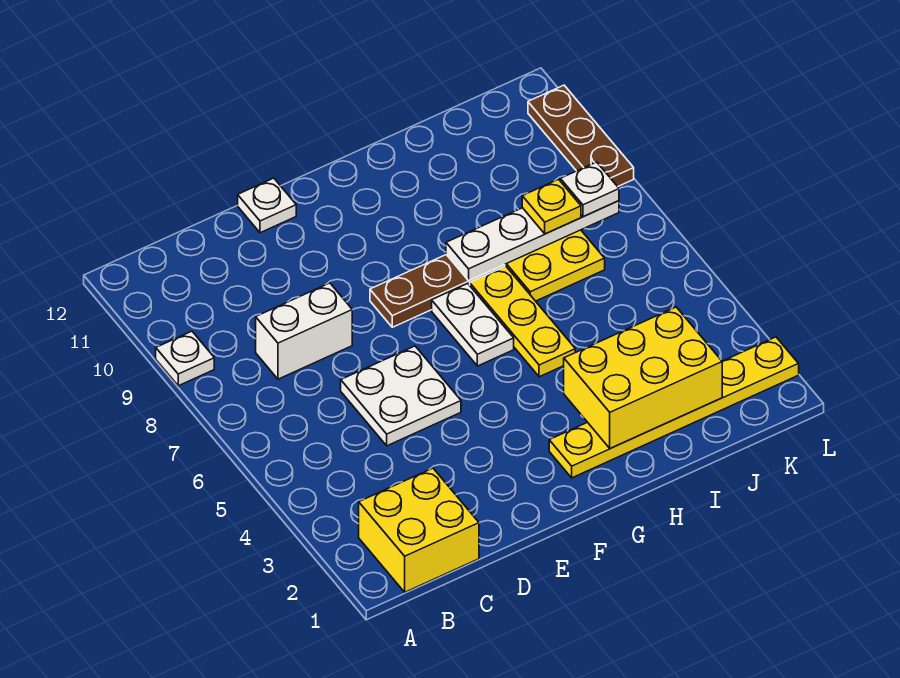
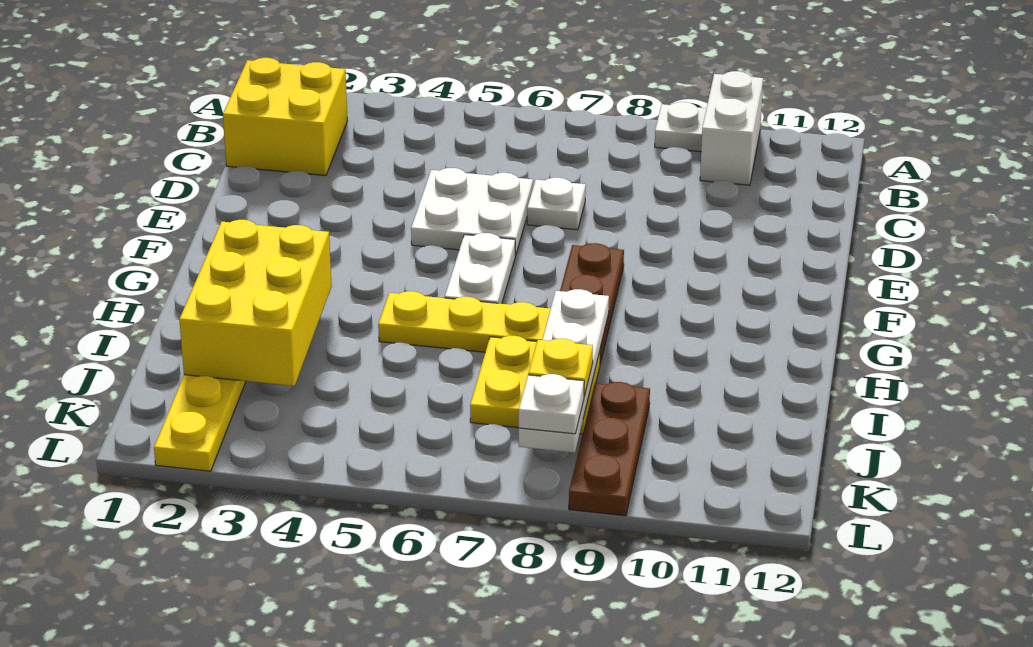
white 1x2 brick [256,283,352,379] -> white 1x2 brick moved to [700,71,763,185]
white 1x1 plate [238,178,296,233] -> white 1x1 plate moved to [527,178,586,230]
white 1x2 plate [432,284,514,366] -> white 1x2 plate turned to [445,233,515,304]
brown 1x3 plate [528,85,634,187] -> brown 1x3 plate turned to [569,382,650,516]

